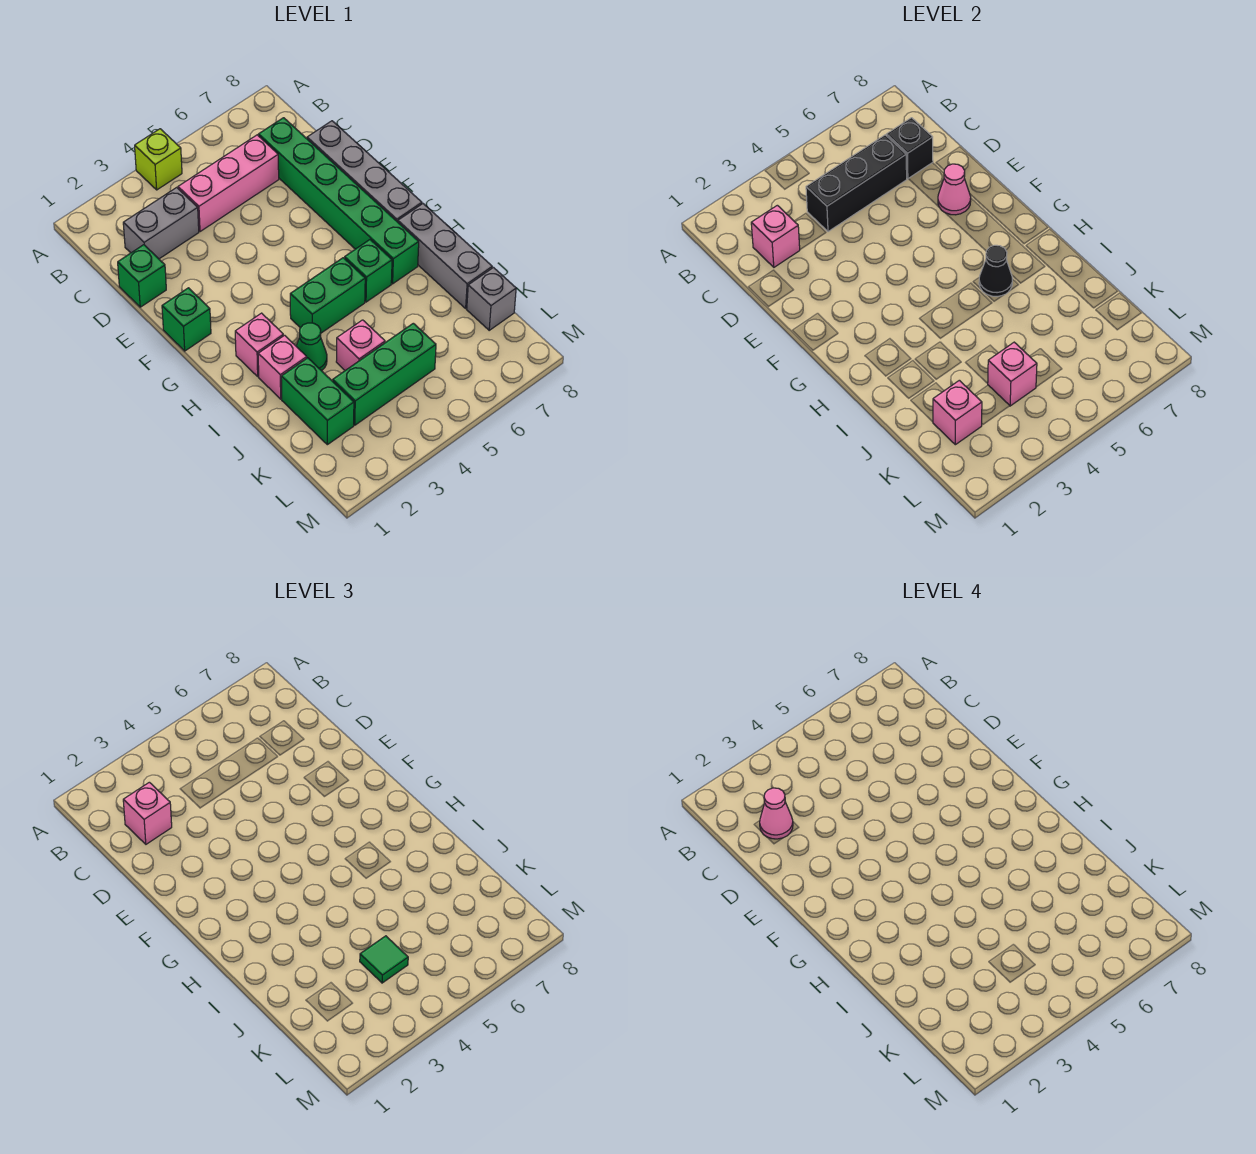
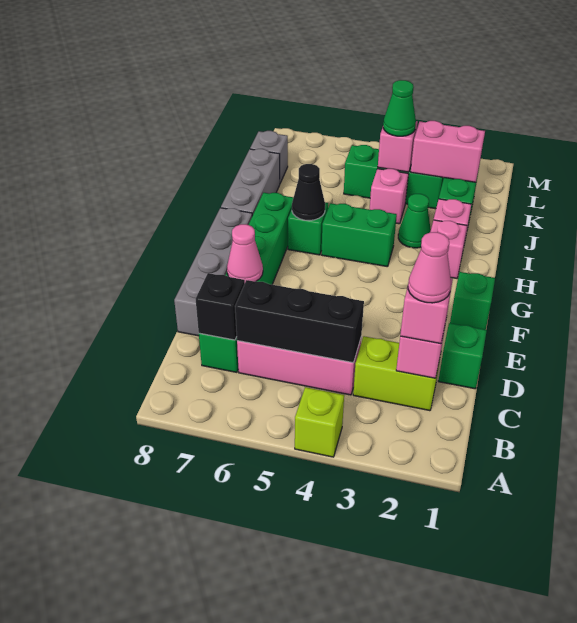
grey 1x2 brick [123,187,199,259] -> lime 1x2 brick [353,336,440,411]
pink 1x1 brick [933,380,982,445] -> pink 1x2 brick [411,121,485,182]
green 1x1 tile [360,936,408,983] -> green 1x1 cone [383,80,416,136]

